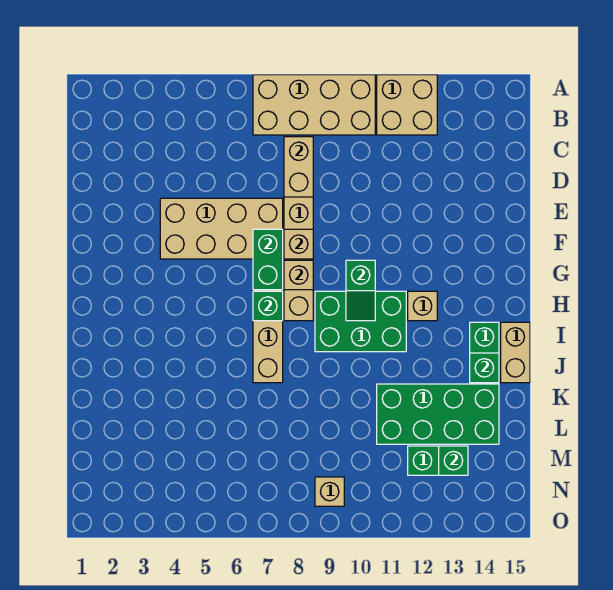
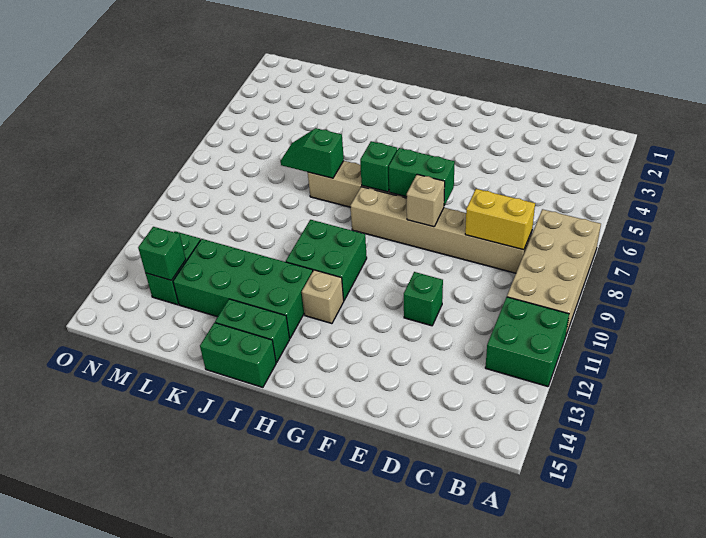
tan 2x2 brick [377,75,437,135] -> green 2x2 brick [485,297,569,387]
tan 1x2 brick [284,137,313,197] -> yellow 1x2 brick [465,189,535,250]
tan 2x4 brick [160,198,283,259] -> none
tan 1x1 brick [284,260,313,290] -> none
green 1x2 slope [346,260,375,321] -> green 1x2 slope moved to [281,128,344,178]
green 2x3 brick [315,291,406,352] -> green 2x2 brick [286,220,367,301]
tan 1x2 brick [501,322,530,383] -> green 1x2 brick [200,323,276,387]
green 1x1 brick [470,353,499,383] -> green 1x1 brick moved to [404,272,443,326]
green 2x4 brick [377,384,499,444] -> green 2x4 brick turned to [173,239,313,338]
tan 1x1 brick [315,477,344,506] -> none

